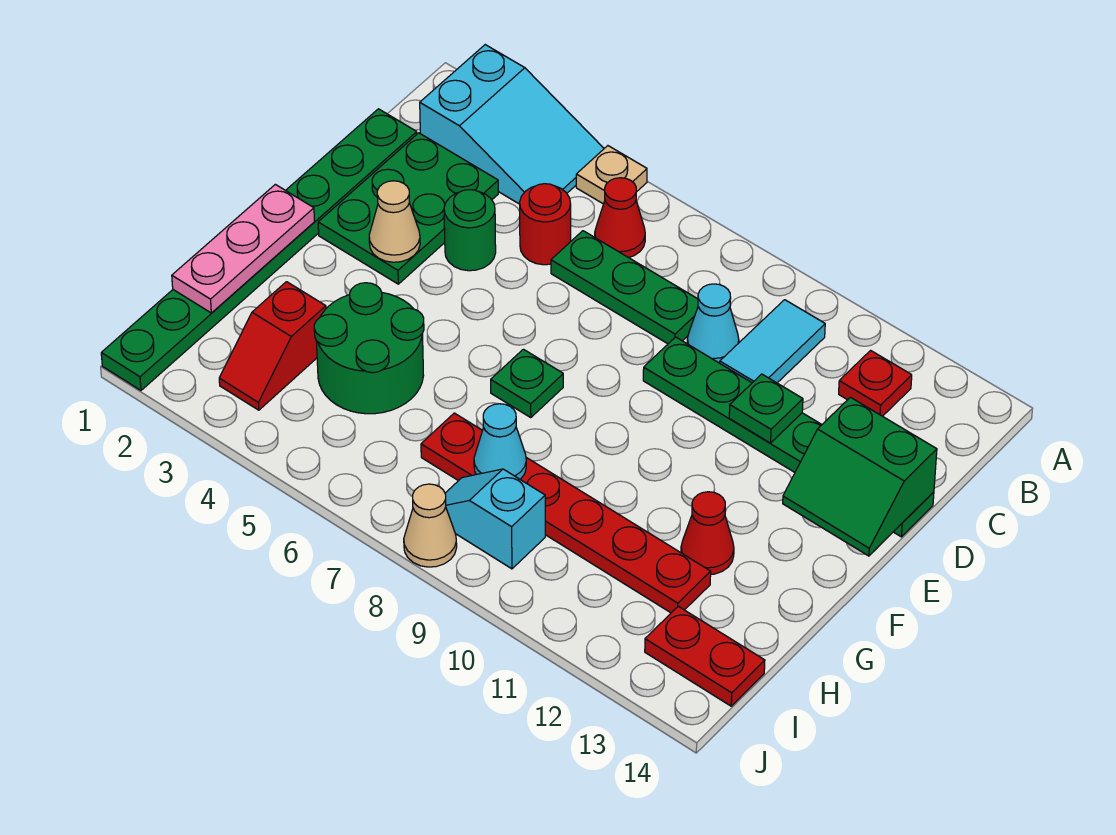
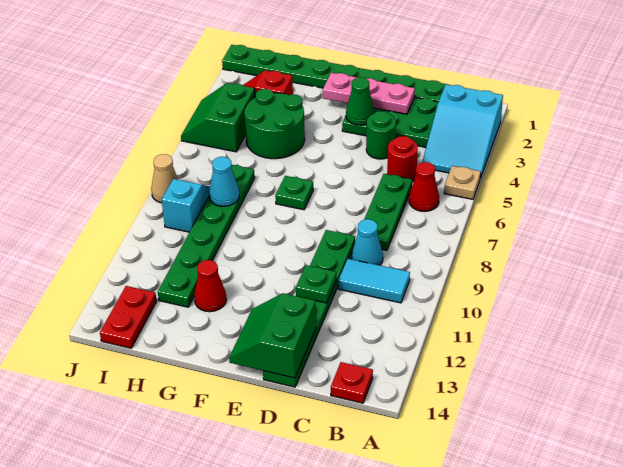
red 1x1 plate [839,351,912,416] -> red 1x1 plate moved to [331,362,373,403]
tan 1x1 cone [369,181,420,262] -> green 1x1 cone [346,78,375,125]
pink 1x3 plate [172,184,315,313] -> pink 1x3 plate moved to [323,73,415,114]
red 1x6 plate [421,413,711,613] -> green 1x6 plate [158,165,255,307]
none -> green 2x2 slope [181,83,255,152]

